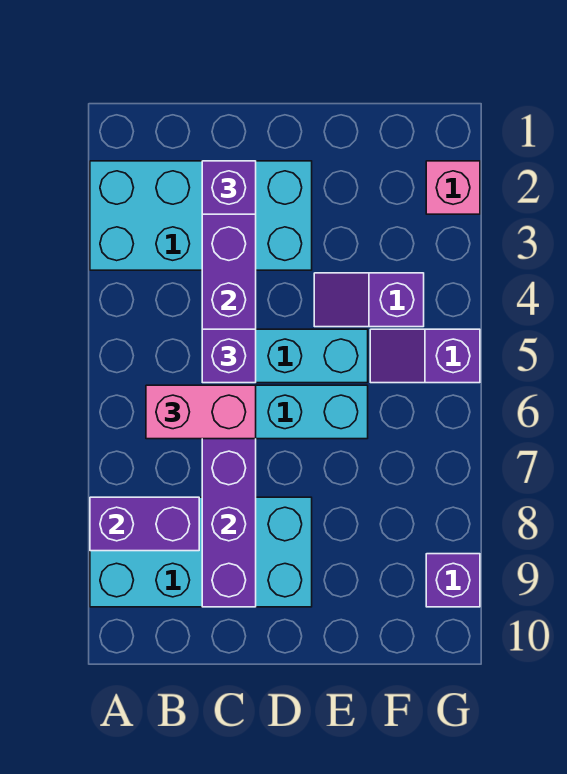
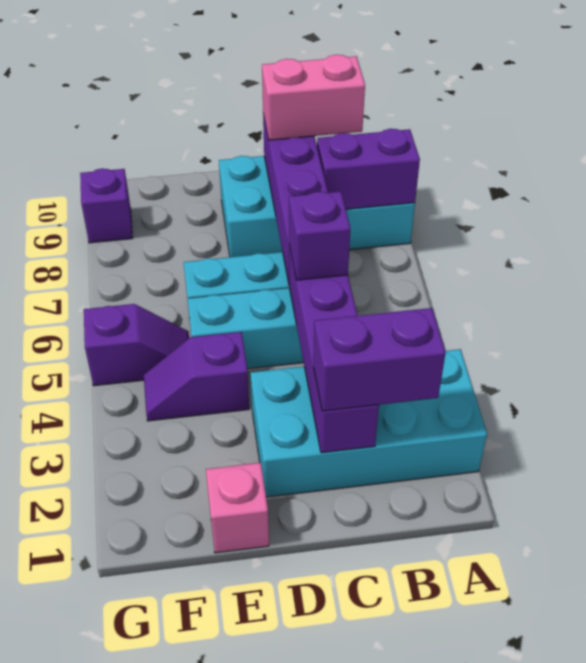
pink 1x2 brick [146,385,256,439] -> pink 1x2 brick moved to [262,55,365,140]
purple 1x1 brick [202,161,256,214] -> purple 1x2 brick [314,308,446,411]
purple 1x2 slope [314,273,424,327] -> purple 1x2 slope turned to [144,332,249,421]
pink 1x1 brick [426,161,480,214] -> pink 1x1 brick moved to [206,463,269,553]

